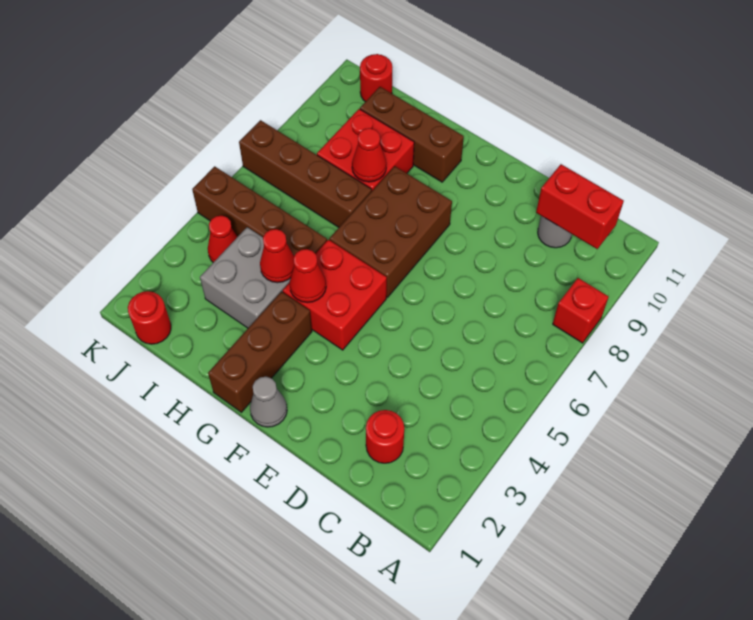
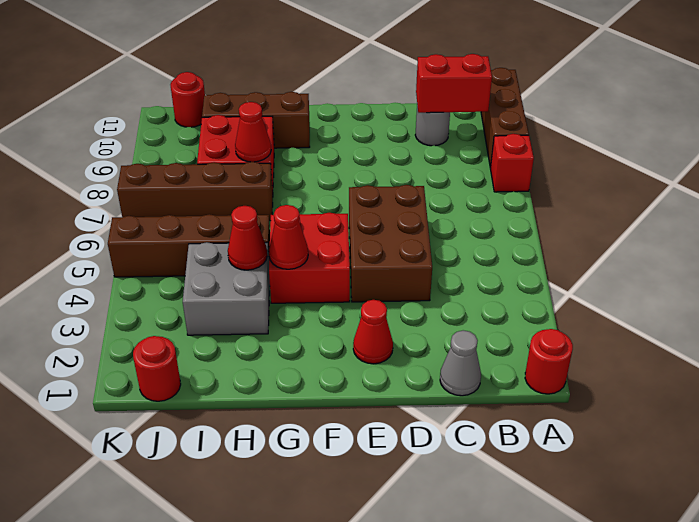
red 1x1 round brick [366,410,404,463] -> red 1x1 round brick moved to [525,329,573,394]
grey 1x1 cone [250,377,287,427] -> grey 1x1 cone moved to [440,330,481,396]
brown 2x3 brick [329,166,452,297] -> brown 2x3 brick moved to [349,185,432,302]
brown 1x3 brick [208,292,312,412] -> brown 1x3 brick moved to [481,68,529,168]
red 1x1 cone [208,216,237,262] -> red 1x1 cone moved to [353,300,393,364]

